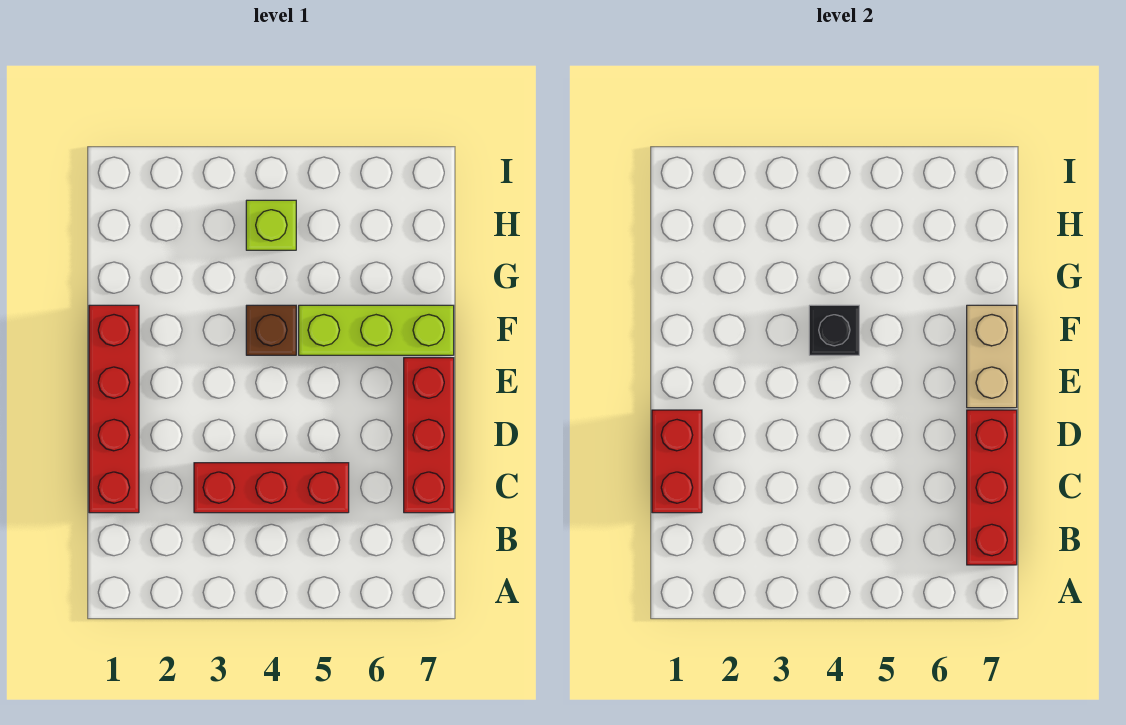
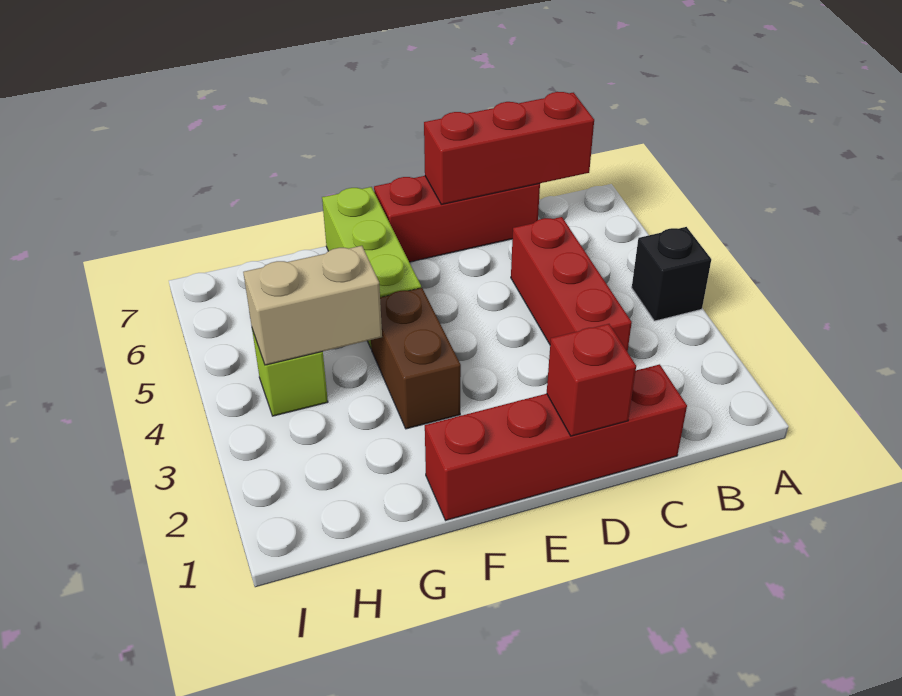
red 1x2 brick [652,410,702,513] -> red 1x1 brick [547,324,636,436]
tan 1x2 brick [967,305,1017,408] -> tan 1x2 brick moved to [243,246,382,365]
brown 1x1 brick [246,305,296,355] -> brown 1x2 brick [371,288,461,429]
black 1x1 brick [809,305,859,355] -> black 1x1 brick moved to [632,227,711,321]

